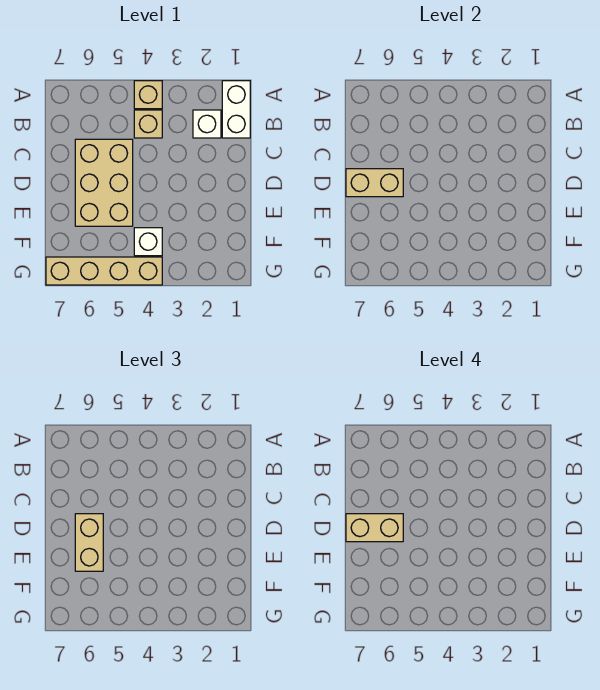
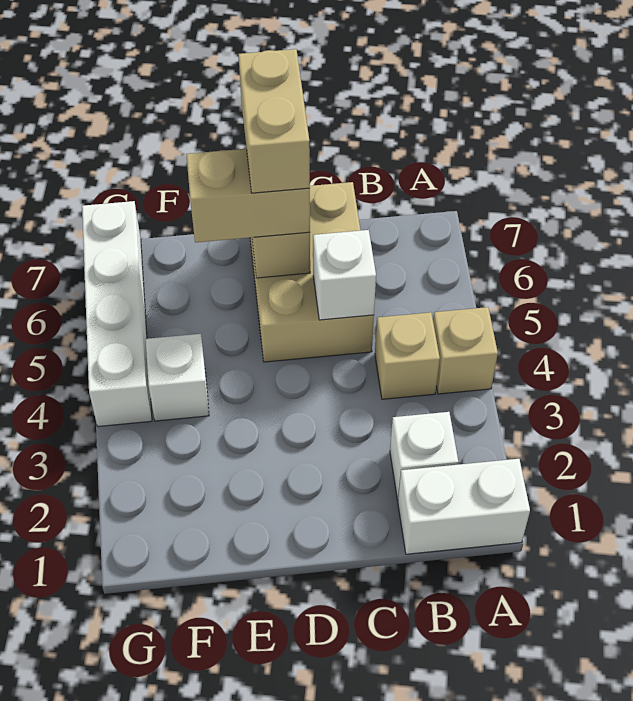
tan 2x3 brick [75,139,133,226] -> tan 2x3 brick turned to [250,182,374,362]
none -> white 1x1 brick [313,230,376,320]
tan 1x4 brick [46,257,162,285] -> white 1x4 brick [82,201,152,426]

